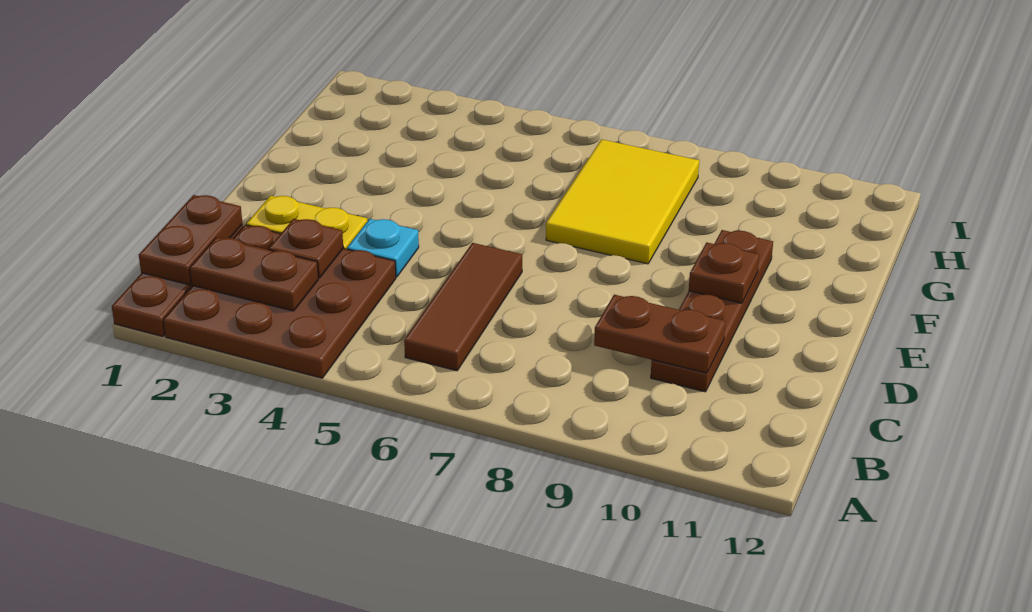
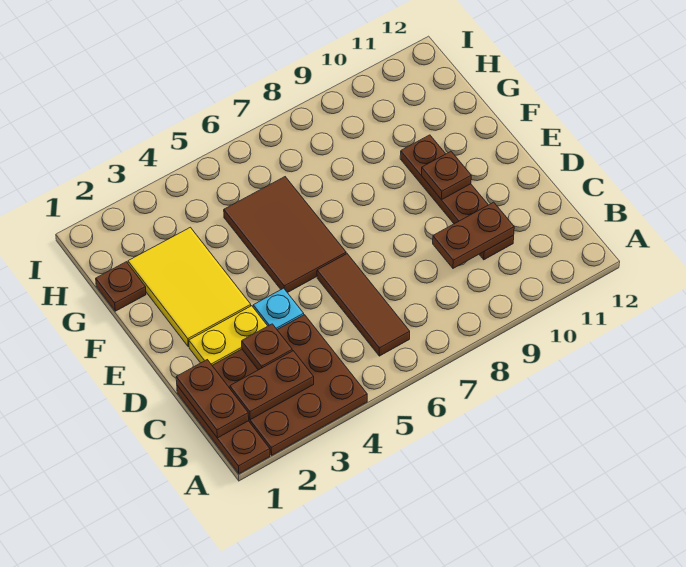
none -> brown 2x3 tile [224,177,346,293]
yellow 2x3 tile [546,139,699,264] -> yellow 2x3 tile moved to [128,227,251,347]
none -> brown 1x1 plate [96,262,146,311]

